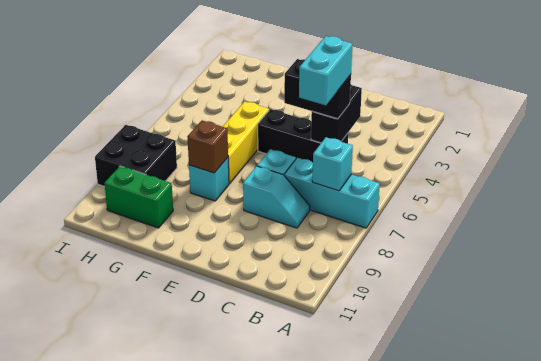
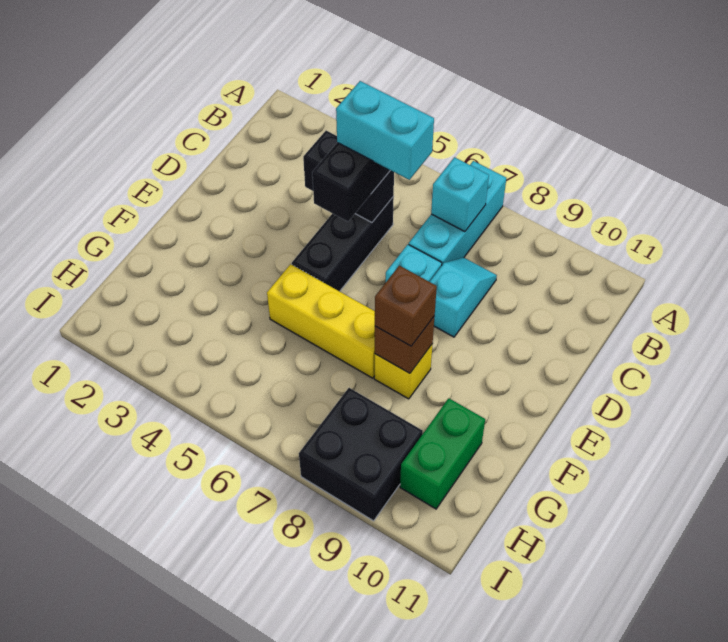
cyan 1x1 brick [189,158,229,201] -> yellow 1x1 brick [374,345,432,399]
none -> brown 1x1 brick [375,266,437,346]

